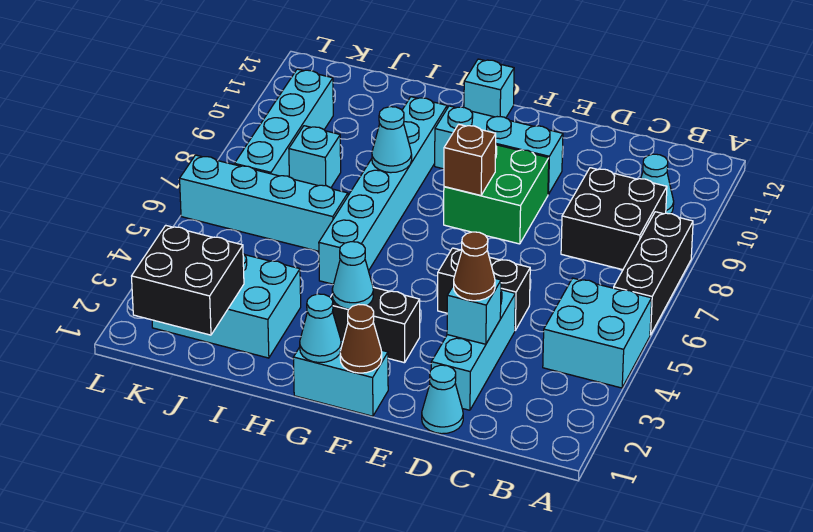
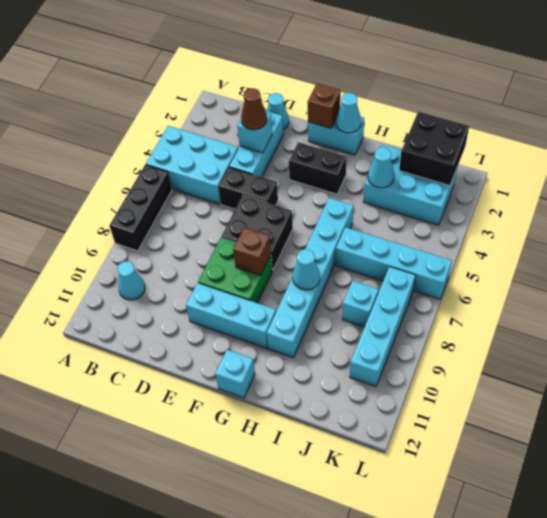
cyan 2x2 brick [543,278,652,388] -> cyan 2x3 brick [146,126,238,204]
black 2x2 brick [561,168,667,270] -> black 2x2 brick moved to [221,195,293,270]
brown 1x1 cone [340,305,382,373] -> brown 1x1 brick [308,83,340,128]
cyan 1x1 cone [332,242,373,309] -> cyan 1x1 cone moved to [368,147,394,188]

